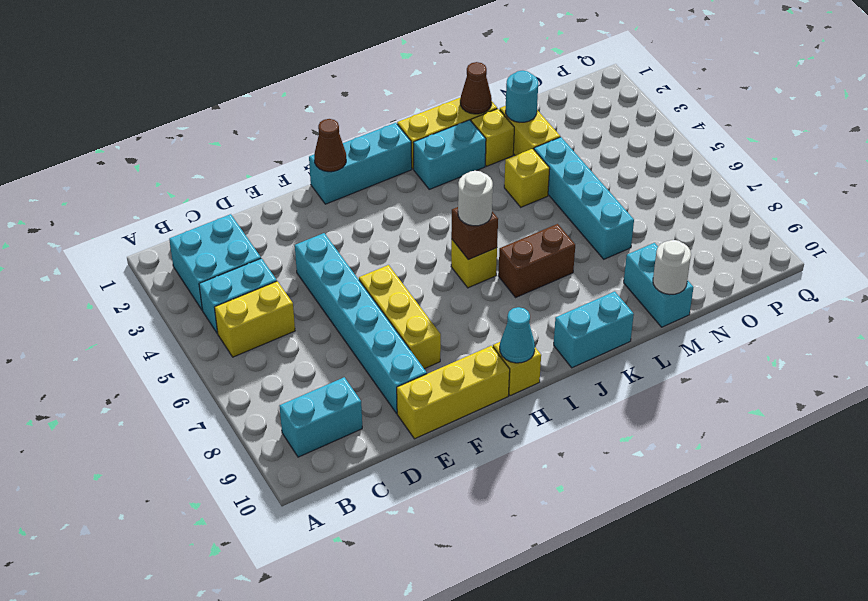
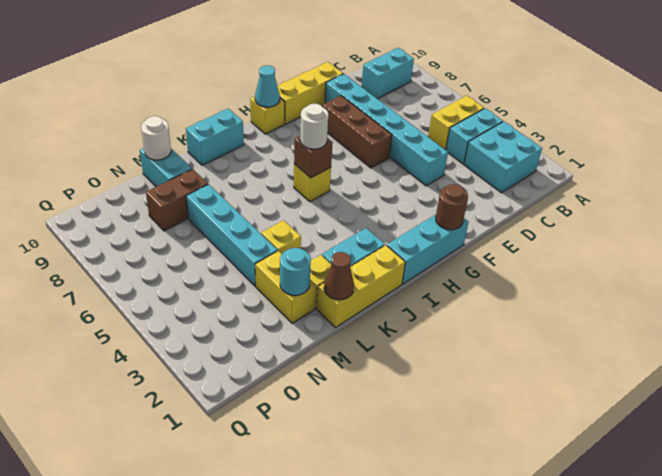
yellow 1x3 brick [359,265,441,369] -> brown 1x3 brick [322,96,392,168]
brown 1x1 cone [314,119,346,172] -> brown 1x1 round brick [436,184,468,230]
brown 1x2 brick [498,224,575,297] -> brown 1x2 brick moved to [146,169,208,231]

